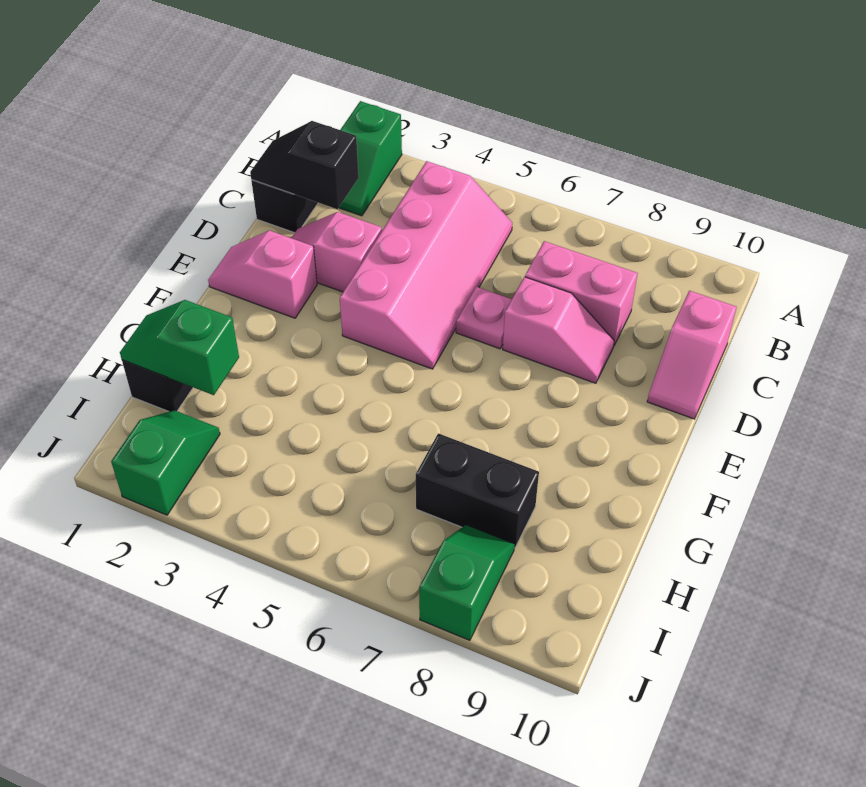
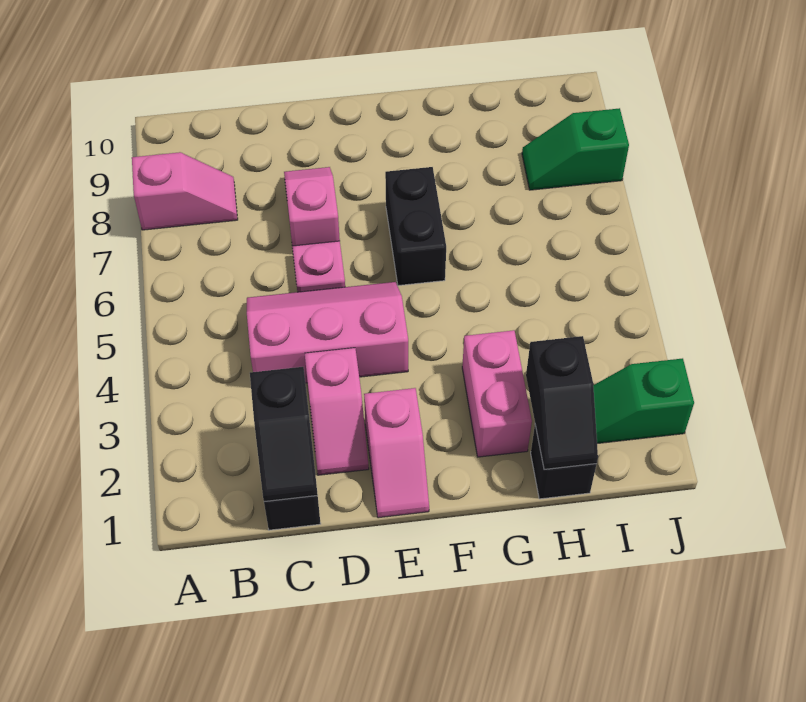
green 1x2 slope [339,101,402,216] -> none
pink 2x4 slope [340,161,512,369] -> pink 2x3 slope [247,282,408,383]
pink 1x2 brick [525,241,638,345] -> pink 1x2 brick moved to [462,330,532,457]
pink 1x2 slope [647,291,737,419] -> pink 1x2 slope moved to [132,152,238,230]
green 1x2 slope [120,300,239,395] -> black 1x2 slope [526,336,598,470]
black 1x2 brick [416,433,539,548] -> black 1x2 brick moved to [385,167,446,286]

